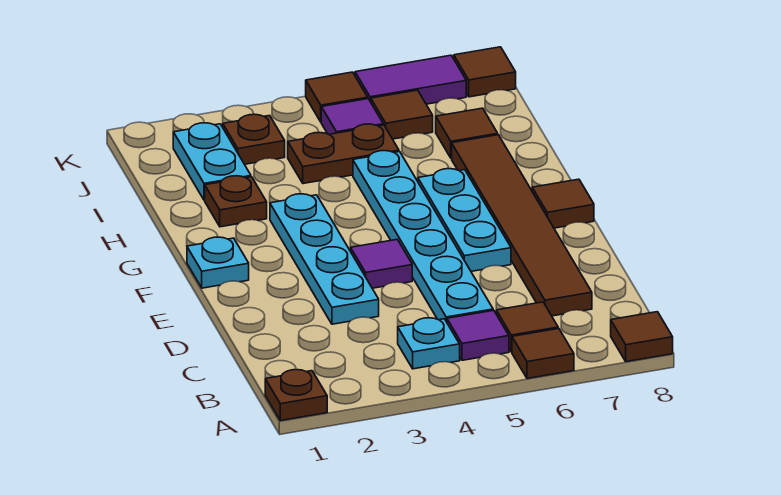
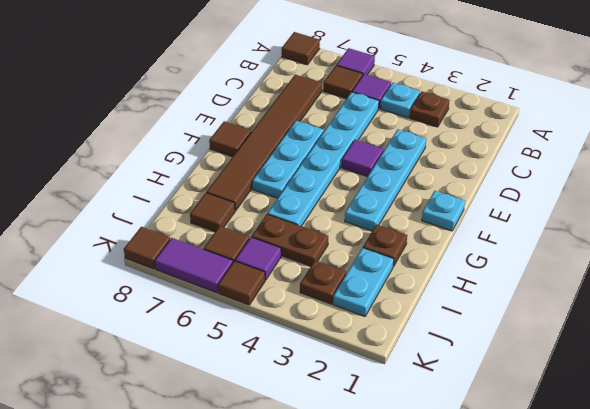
brown 1x1 plate [265,370,327,421] -> brown 1x1 plate moved to [410,92,449,127]
brown 1x1 tile [512,328,574,379] -> purple 1x1 tile [337,48,375,75]

